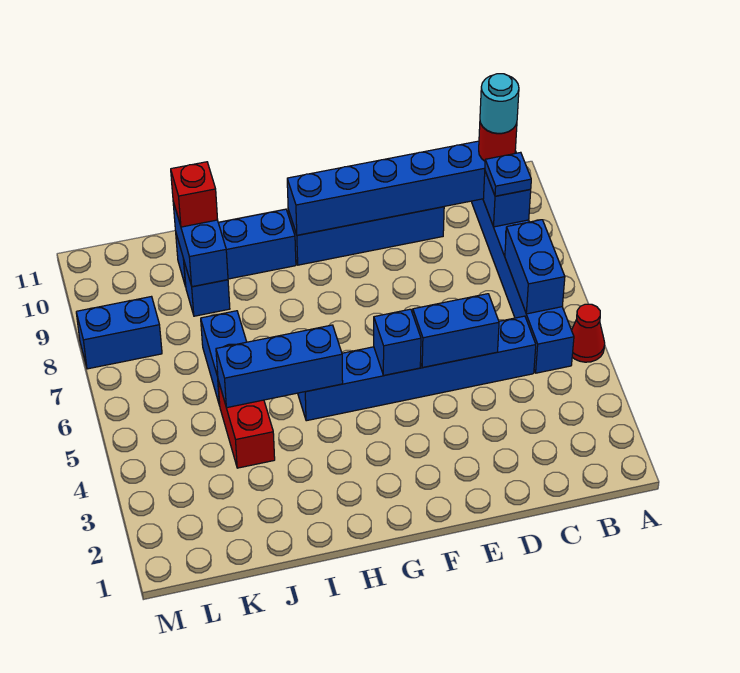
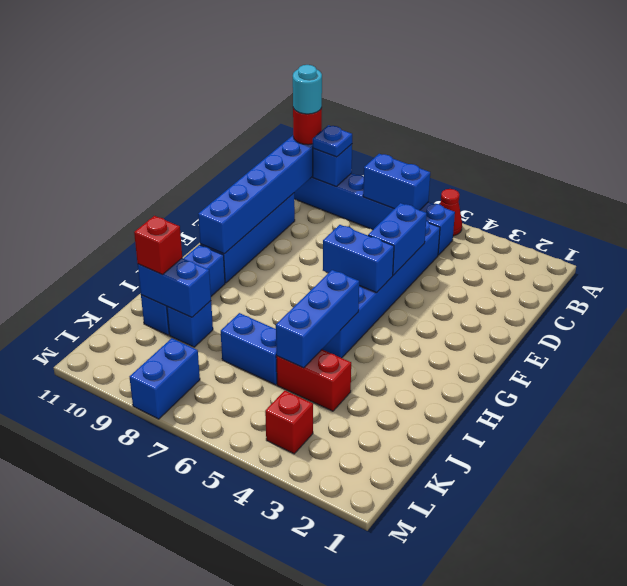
blue 1x1 brick [374,309,421,375] -> blue 1x2 brick [323,225,394,293]
none -> red 1x1 brick [265,391,313,454]

